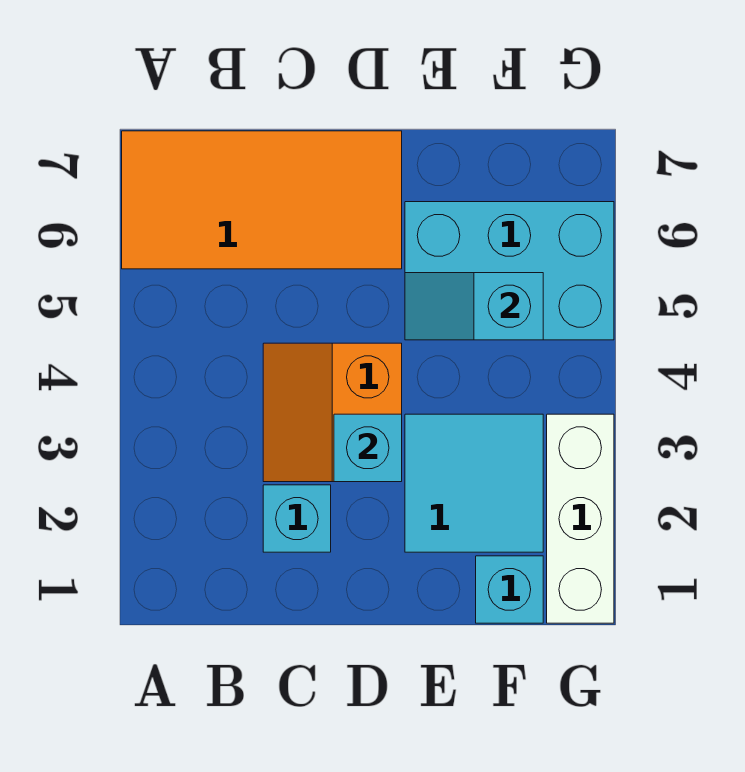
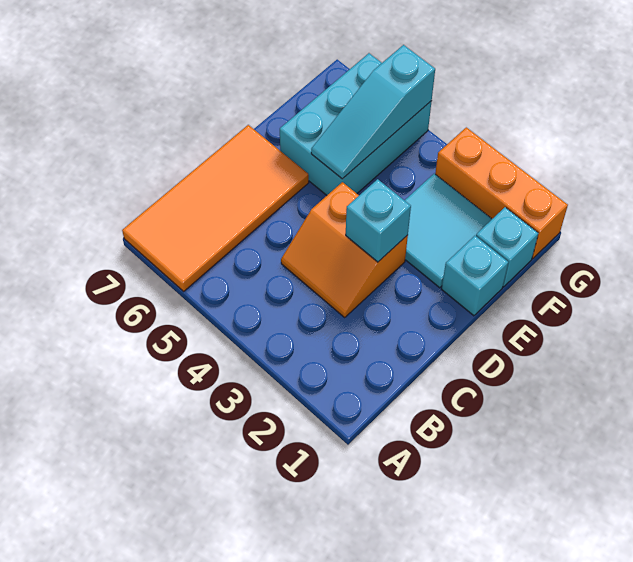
cyan 1x1 brick [263,485,331,552] -> cyan 1x1 brick moved to [442,236,508,316]
cyan 1x2 slope [405,273,543,340] -> cyan 1x3 slope [311,45,435,179]
white 1x3 brick [547,414,614,623] -> orange 1x3 brick [435,127,568,259]

